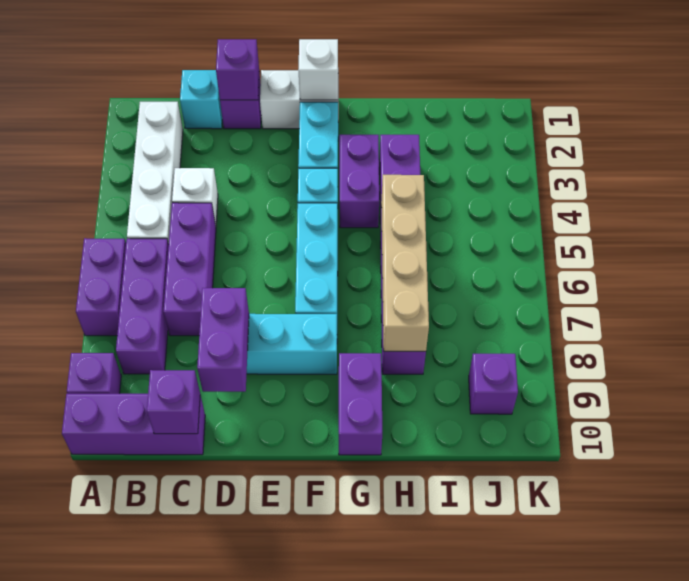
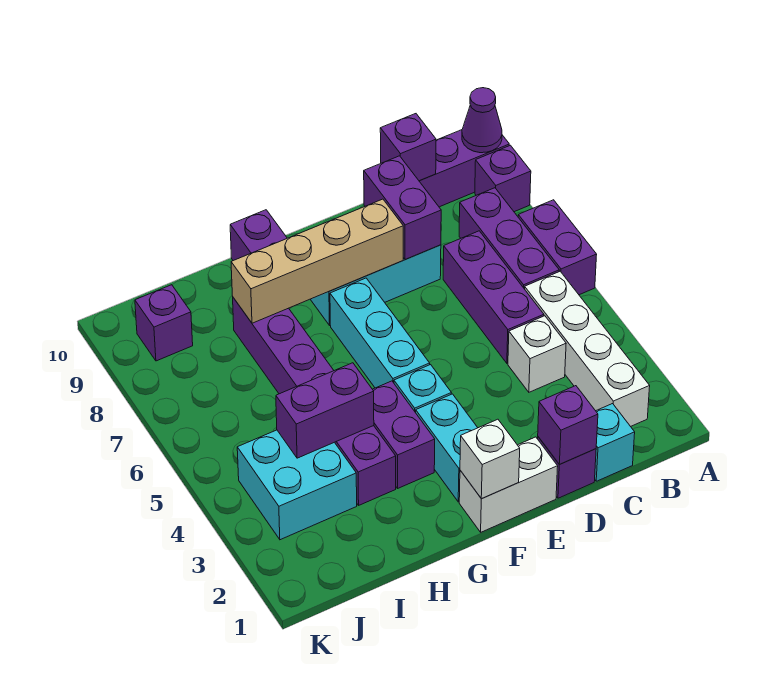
none -> purple 1x1 cone [462,88,502,153]
none -> purple 1x2 brick [276,363,374,458]
tan 1x4 brick [381,175,429,351] -> tan 1x4 brick turned to [231,199,403,323]
none -> cyan 2x2 brick [237,430,357,540]

